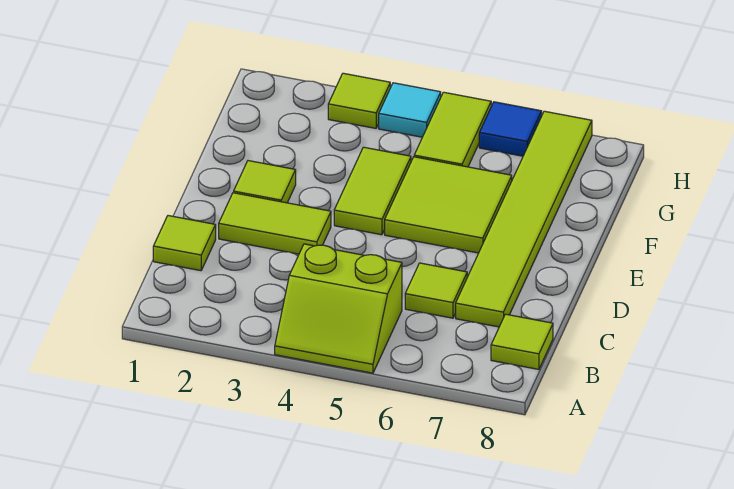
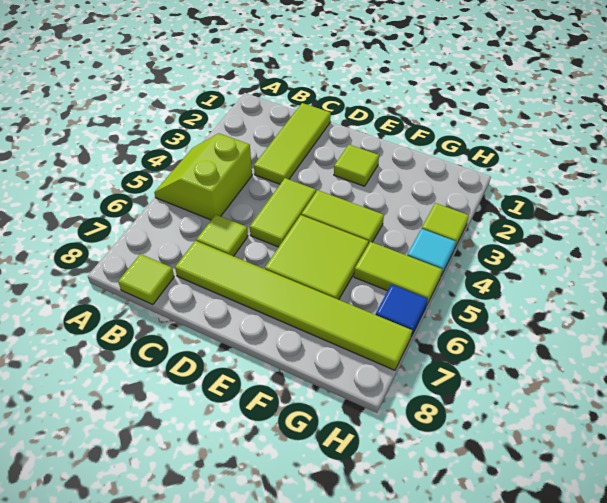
lime 1x1 tile [153,216,216,271] -> lime 1x3 tile [254,103,331,184]
lime 1x2 tile [219,193,331,254] -> lime 1x2 tile moved to [250,178,316,247]

